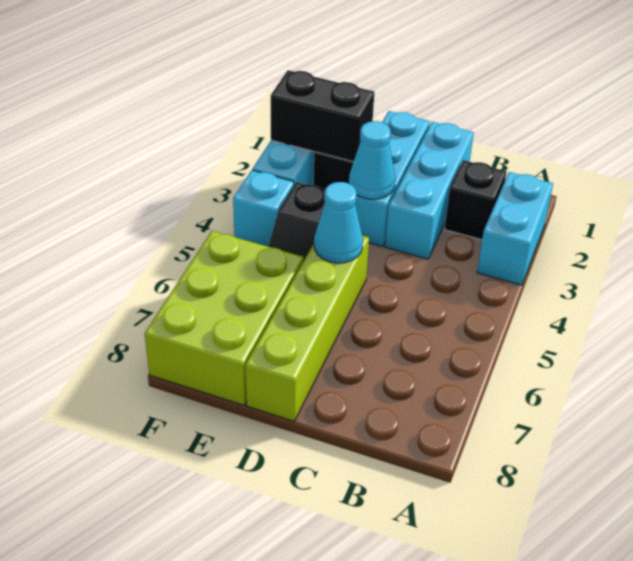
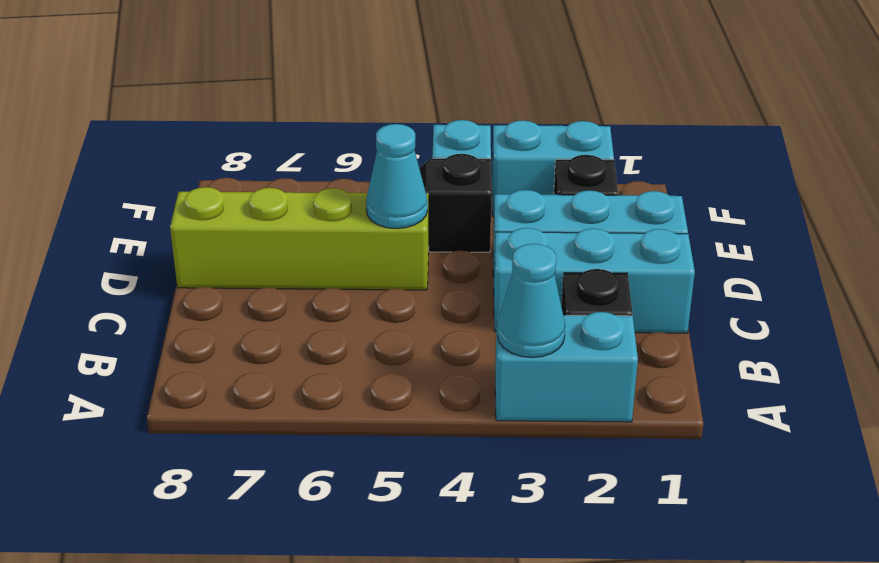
cyan 1x1 cone [349,121,396,199] -> cyan 1x1 cone moved to [497,244,565,357]
black 1x2 brick [271,70,374,162] -> none
lime 2x3 brick [145,231,304,405] -> none

